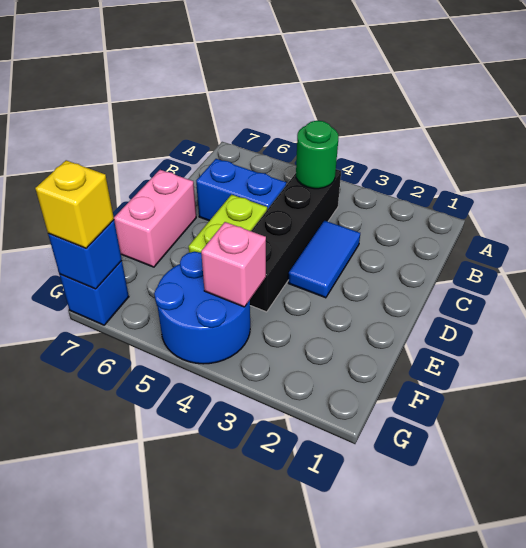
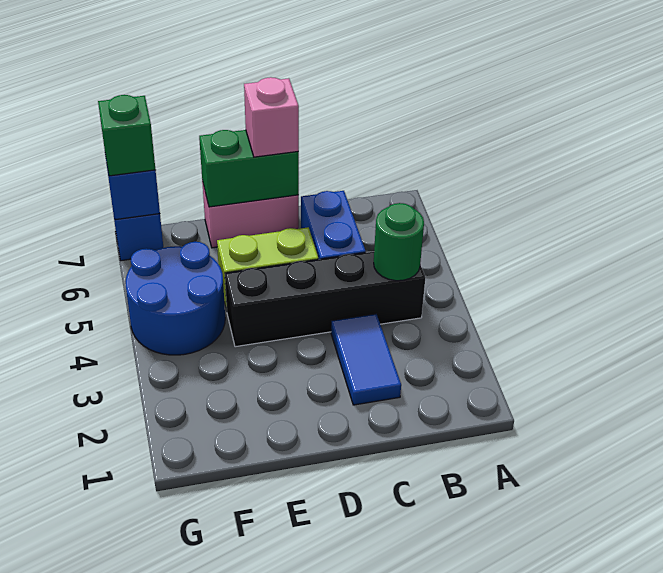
blue 1x2 tile [288,221,360,298] -> blue 1x2 tile turned to [331,314,401,405]
none -> green 1x2 brick [199,130,299,207]
pink 1x1 brick [201,222,266,307] -> pink 1x1 brick moved to [244,77,299,157]
yellow 1x1 brick [35,160,114,248] -> green 1x1 brick [98,95,155,176]

